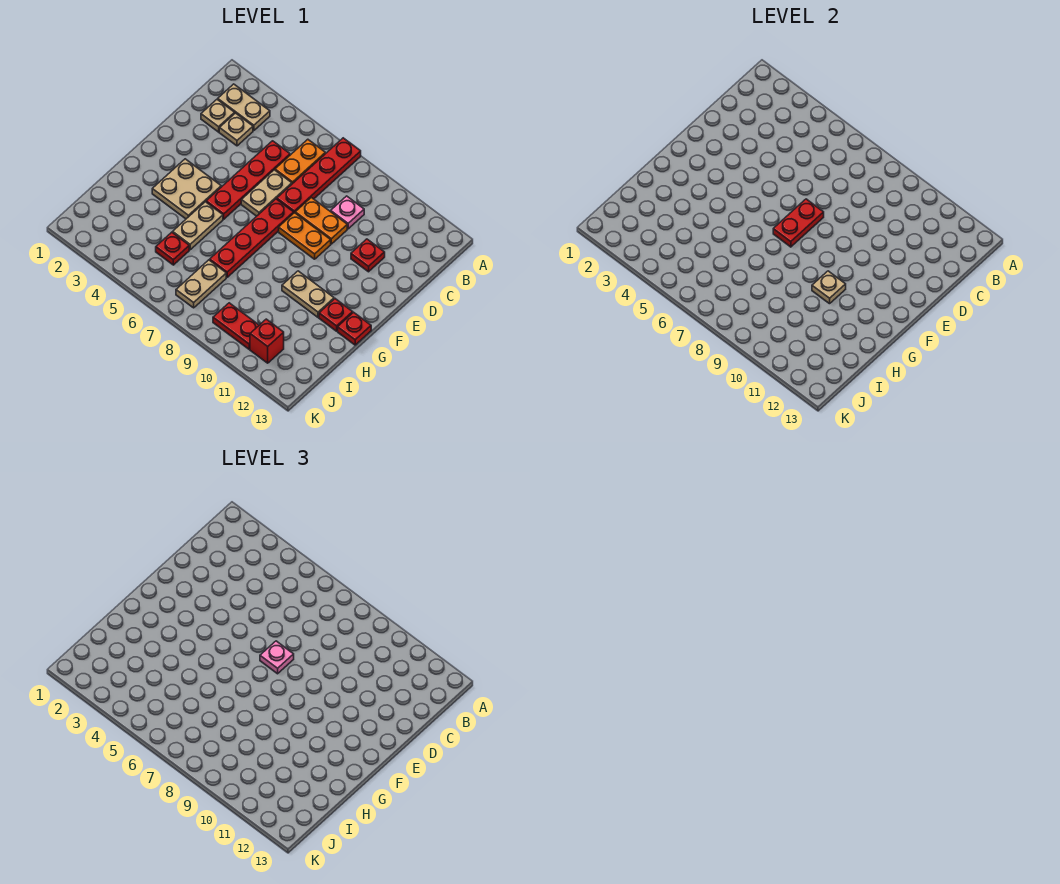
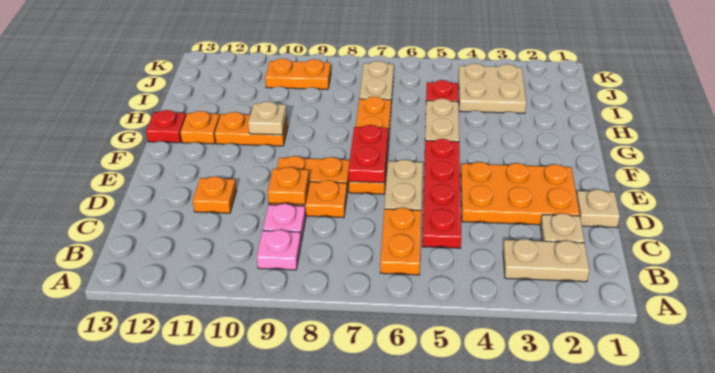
red 1x4 plate [277,138,361,213] -> none
tan 1x1 plate [219,113,253,146] -> tan 1x1 plate moved to [577,190,620,228]
none -> orange 2x3 plate [461,162,580,225]
none -> orange 1x1 plate [268,167,309,204]
red 1x1 plate [351,239,385,272] -> orange 1x1 plate [193,176,236,213]
red 1x4 plate [210,199,294,277] -> orange 1x4 plate [349,97,391,194]
pink 1x1 plate [260,641,294,674] -> pink 1x1 plate moved to [257,230,301,270]
tan 2x2 plate [152,159,221,219] -> tan 2x2 plate moved to [459,63,526,113]
tan 1x2 plate [282,271,334,317] -> orange 1x2 plate [215,112,288,146]
red 1x1 plate [319,299,353,331] -> orange 1x1 plate [180,111,220,144]
red 1x2 plate [213,303,259,349] -> orange 1x2 plate [265,59,331,89]
red 1x1 brick [250,319,284,363] -> none

